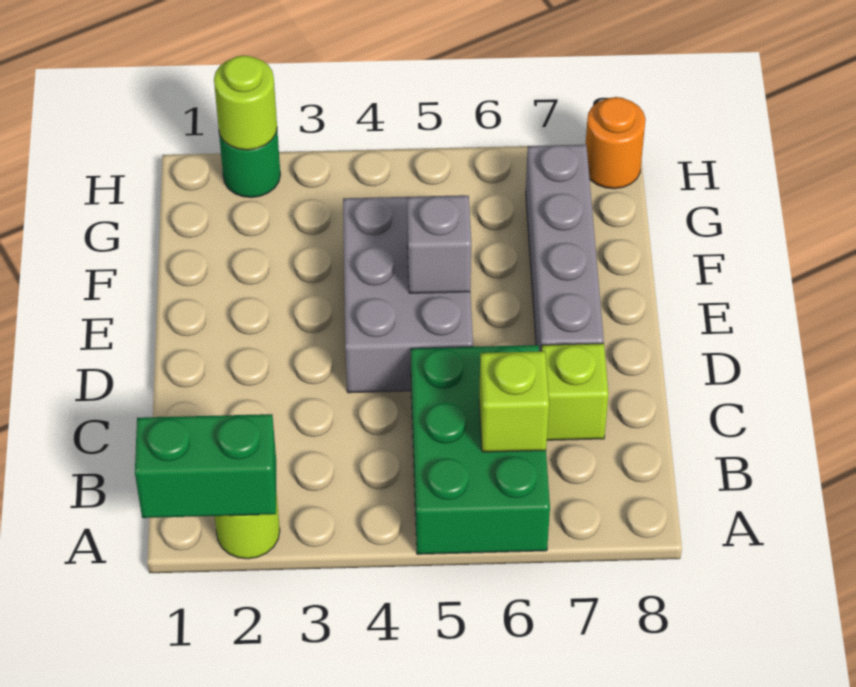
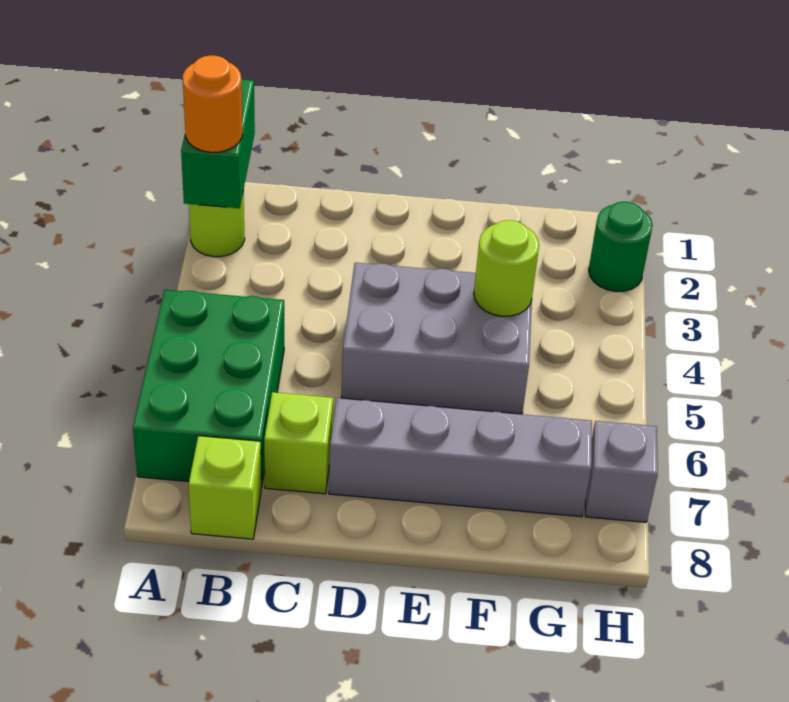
green 2x3 brick [411,345,550,554] -> green 2x3 brick turned to [133,290,284,488]
lime 1x1 brick [479,351,549,452] -> lime 1x1 brick moved to [188,436,261,539]
grey 1x1 brick [407,196,471,293] -> grey 1x1 brick moved to [585,421,658,522]
lime 1x1 round brick [214,55,277,150] -> lime 1x1 round brick moved to [474,220,539,316]
orange 1x1 round brick [586,97,646,189] -> orange 1x1 round brick moved to [183,55,242,152]

